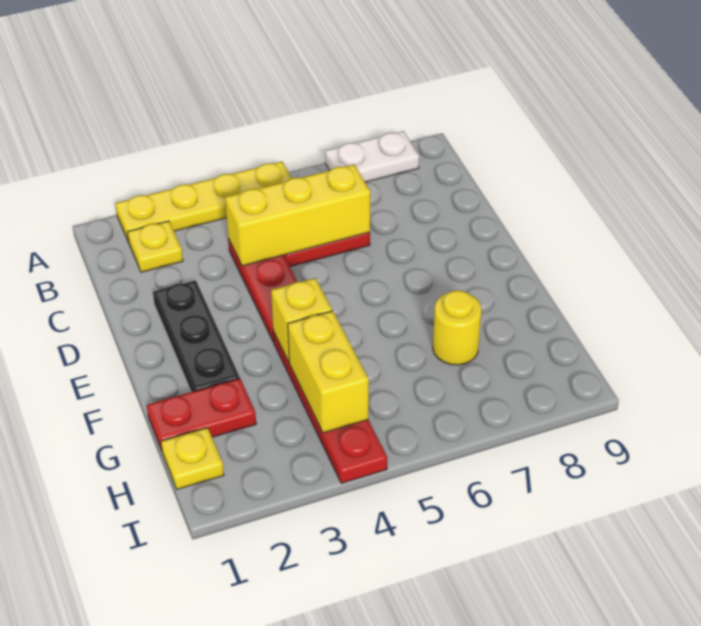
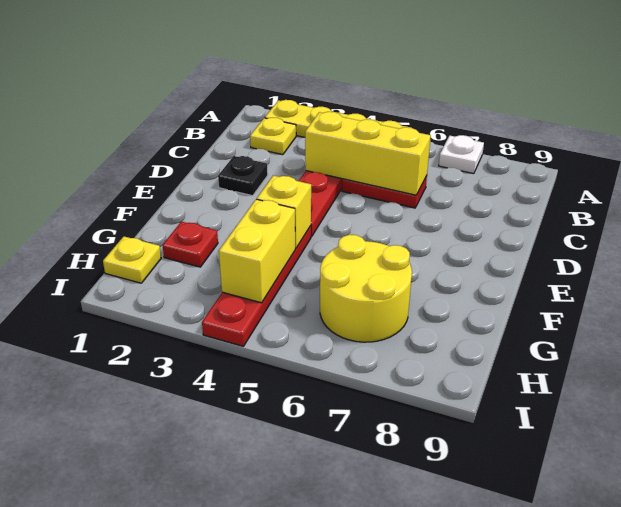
white 1x2 plate [325,131,419,182] -> white 1x1 plate [439,135,484,174]
black 1x3 plate [153,280,240,392] -> black 1x1 plate [218,156,268,196]
red 1x2 plate [147,378,256,451] -> red 1x1 plate [163,222,218,267]
yellow 1x1 round brick [433,290,481,365] -> yellow 2x2 round brick [320,235,412,342]

